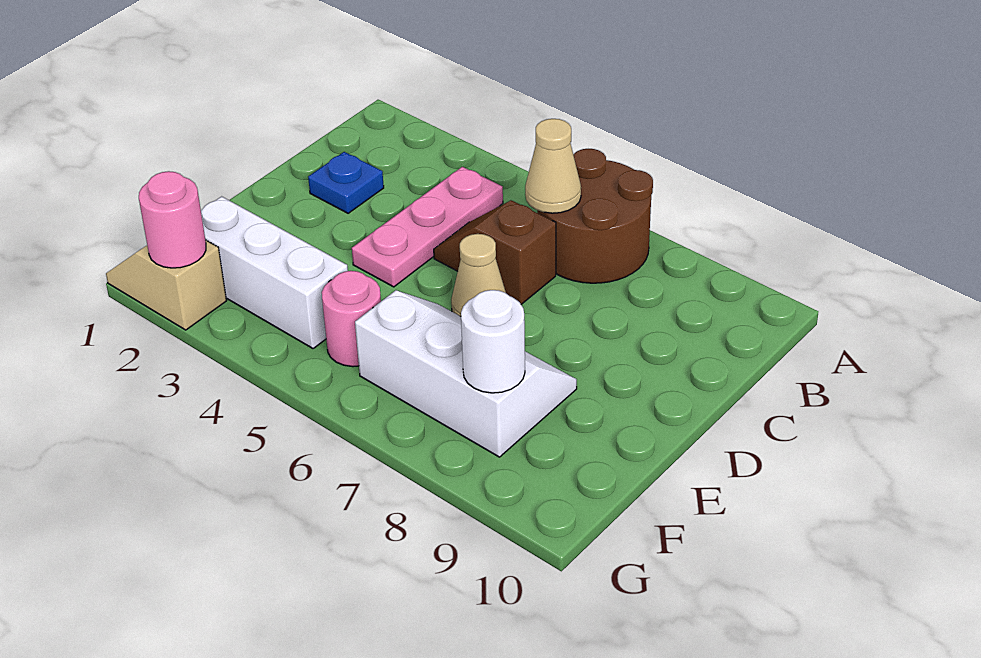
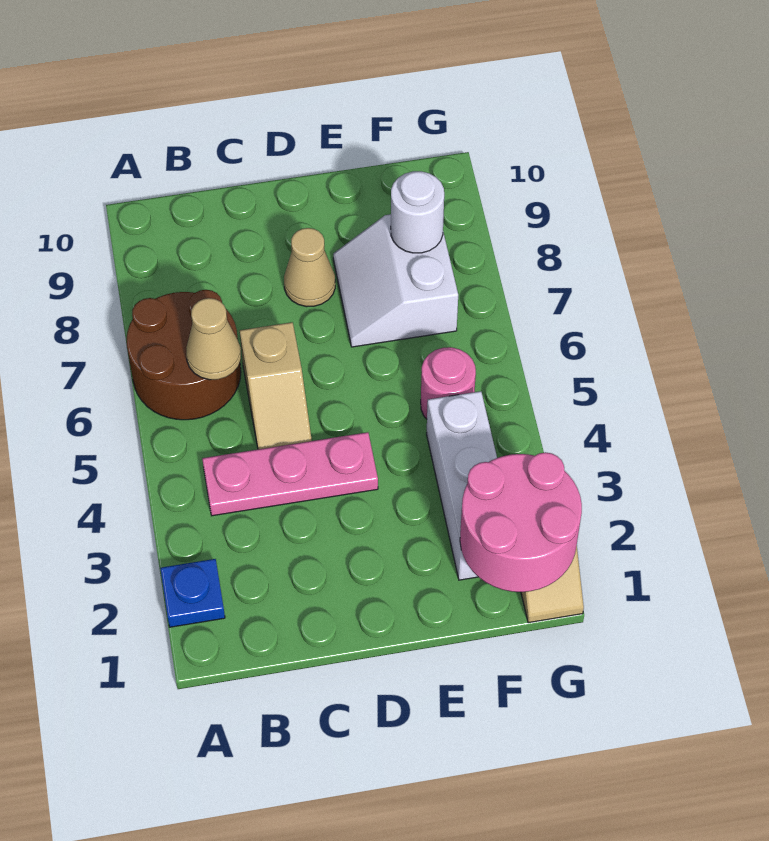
blue 1x1 plate [308,152,384,213] -> blue 1x1 plate moved to [160,559,225,627]
brown 1x2 slope [434,200,556,304] -> tan 1x2 slope [240,322,312,449]
tan 1x1 cone [451,234,506,316] -> tan 1x1 cone moved to [284,228,335,307]
white 2x3 slope [355,290,577,457] -> white 2x2 slope [333,214,458,347]
pink 1x1 round brick [139,171,206,268] -> pink 2x2 round brick [460,452,582,592]

